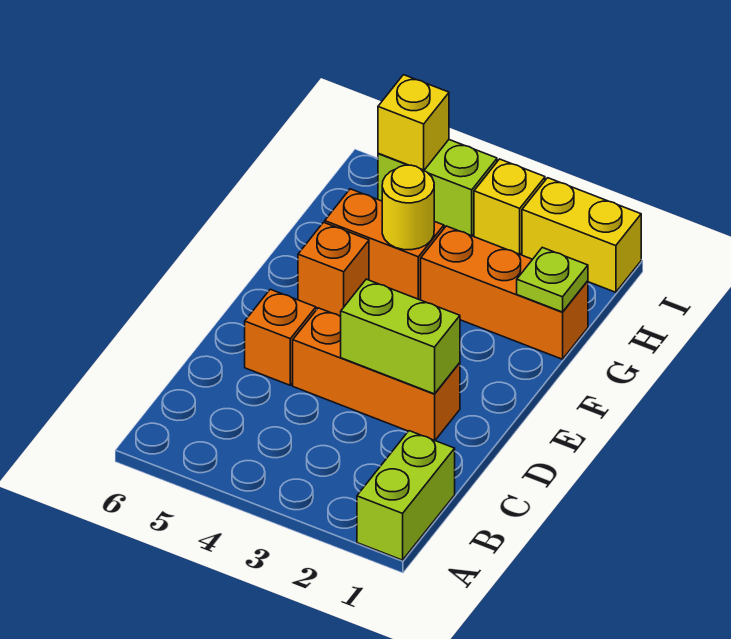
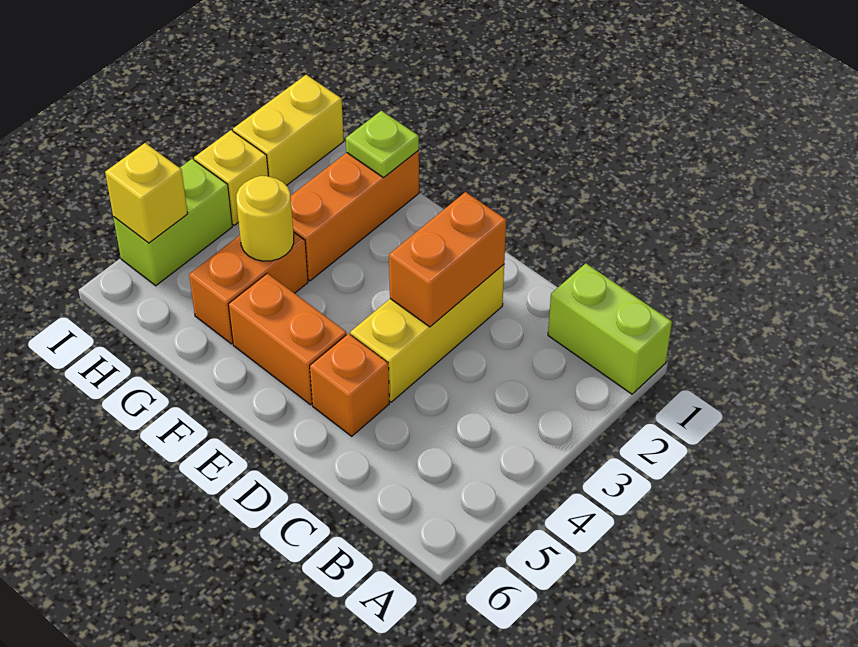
orange 1x3 brick [293,308,460,440] -> yellow 1x3 brick [350,265,504,402]
lime 1x2 brick [340,279,460,394] -> orange 1x2 brick [389,192,506,327]
orange 1x1 brick [298,222,369,316] -> orange 1x2 brick [228,273,346,405]

